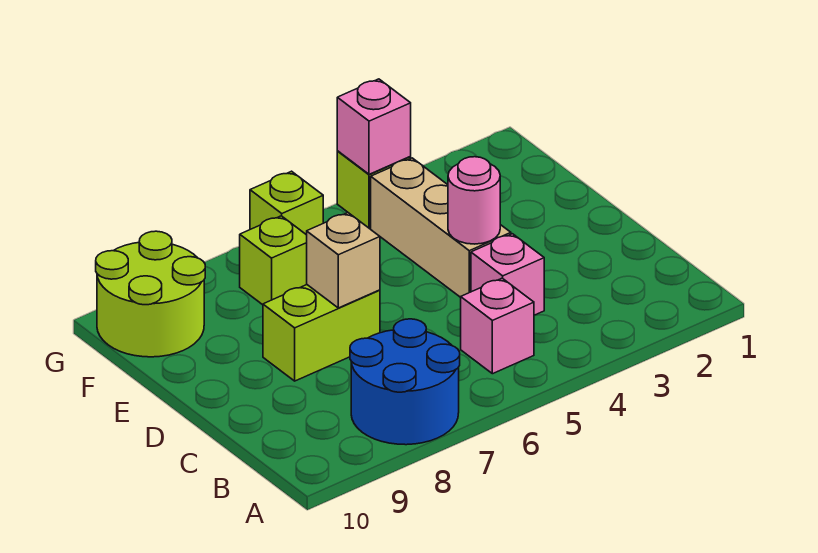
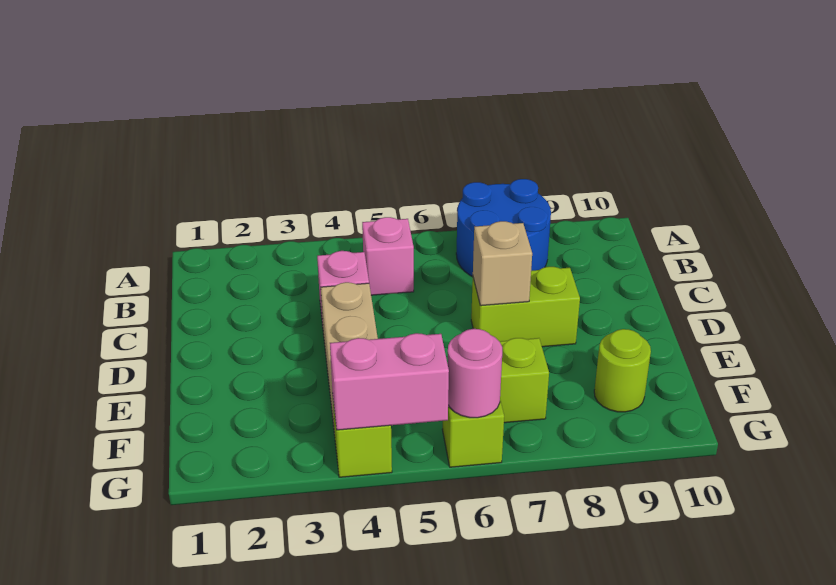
pink 1x1 round brick [448,157,500,244] -> pink 1x1 round brick moved to [448,329,502,418]
lime 2x2 round brick [96,231,205,357] -> lime 1x1 round brick [594,329,651,412]
pink 1x1 brick [337,79,411,174] -> pink 1x2 brick [330,333,449,430]

